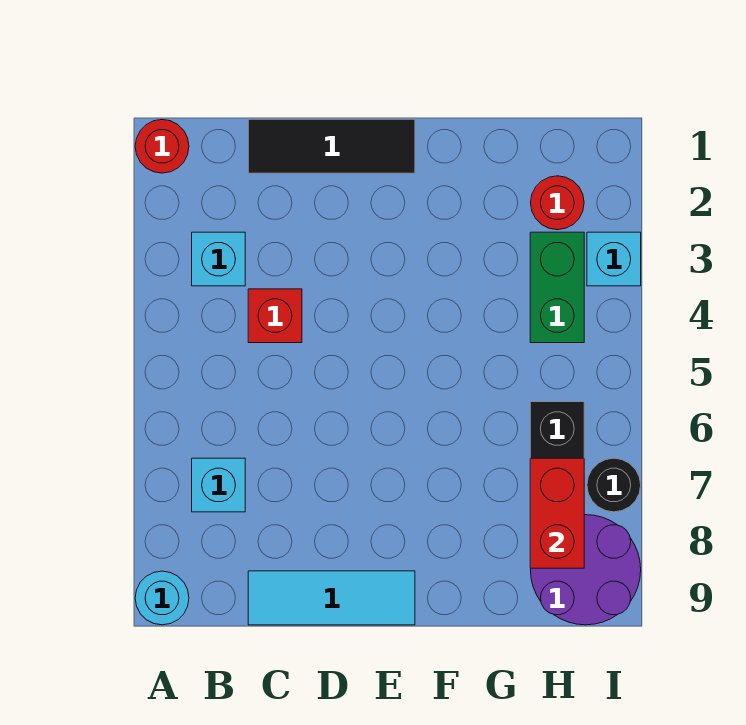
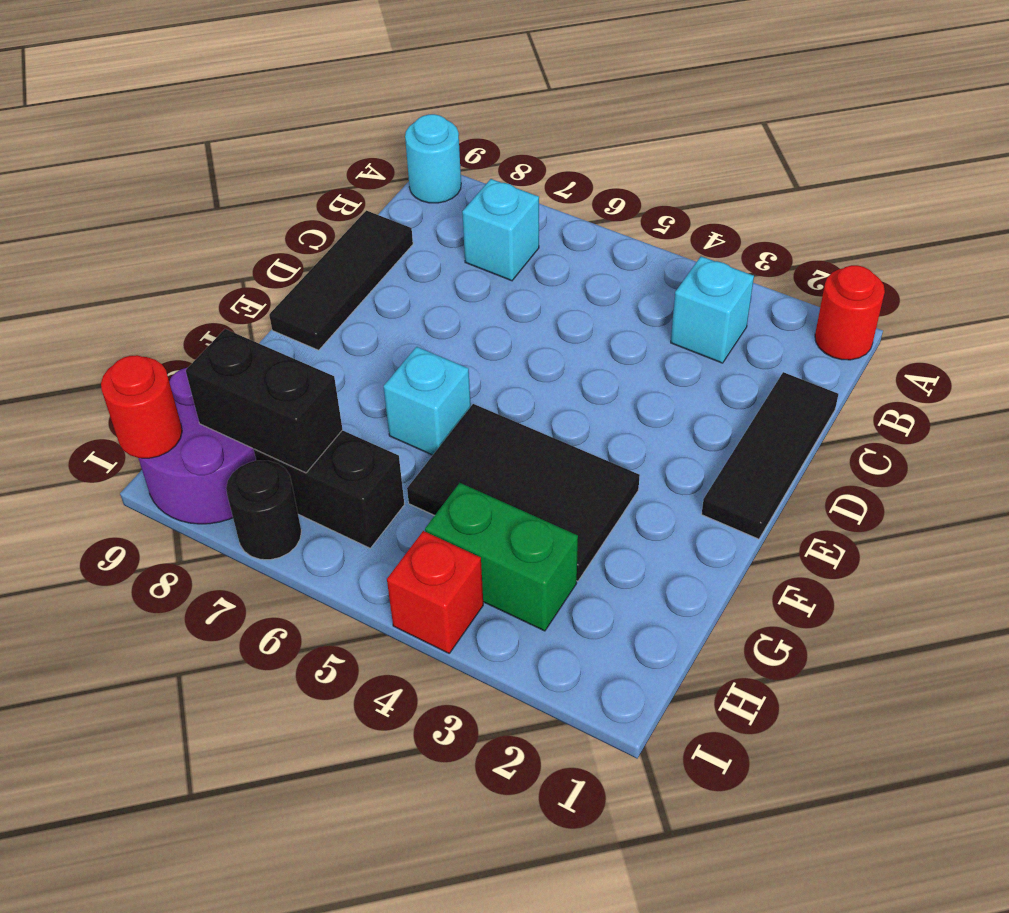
red 1x1 brick [248,289,302,343] -> red 1x1 brick moved to [387,531,483,653]
cyan 1x3 tile [248,571,415,625] -> black 1x3 tile [269,210,413,350]
none -> black 2x3 tile [407,404,640,581]
red 1x1 round brick [531,176,584,230] -> red 1x1 round brick moved to [101,355,182,458]
red 1x2 brick [530,458,584,568] -> black 1x2 brick [186,329,343,473]
cyan 1x1 brick [587,232,641,286] -> cyan 1x1 brick moved to [383,347,471,455]

